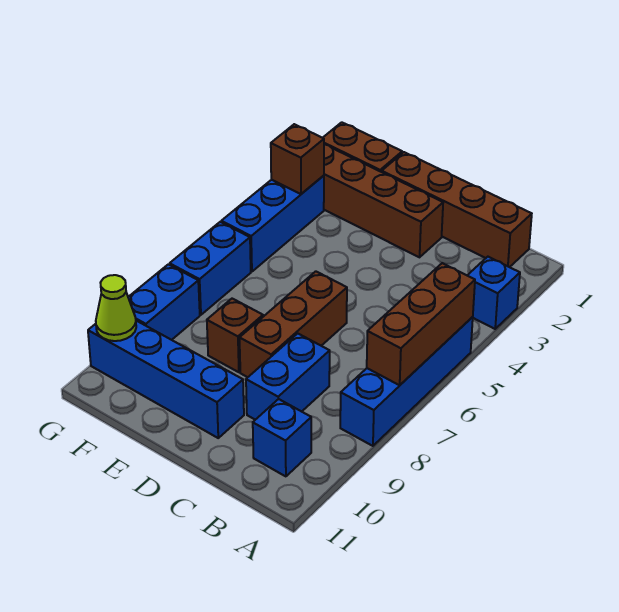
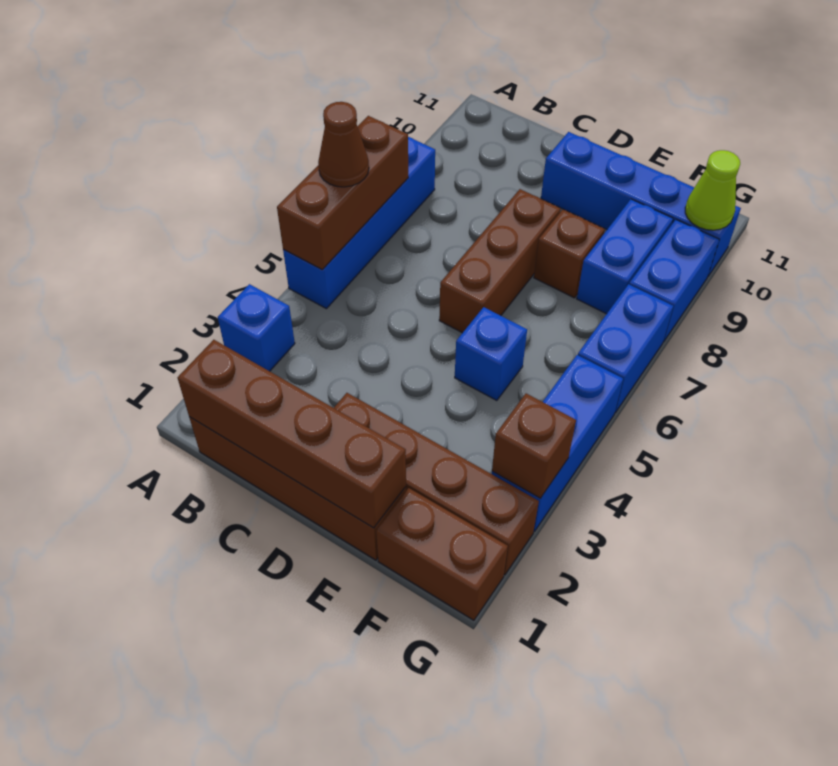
none -> brown 1x1 cone [318,102,369,187]
none -> brown 1x4 brick [178,340,406,528]
blue 1x1 brick [253,399,311,476] -> blue 1x1 brick moved to [455,307,527,401]
blue 1x2 brick [246,333,330,420] -> blue 1x2 brick moved to [577,199,673,314]

